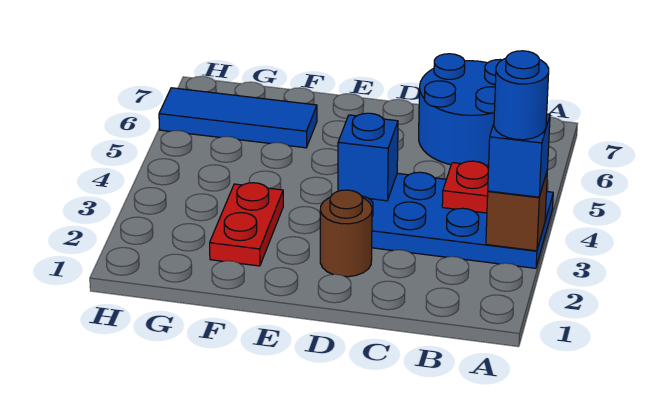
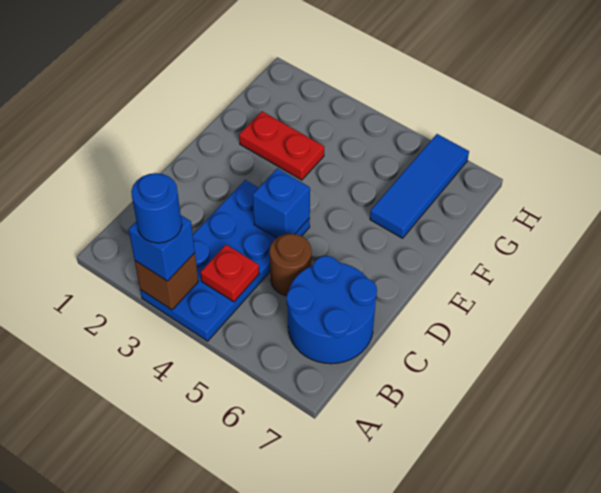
brown 1x1 round brick [320,190,372,277] -> brown 1x1 round brick moved to [270,234,311,296]

